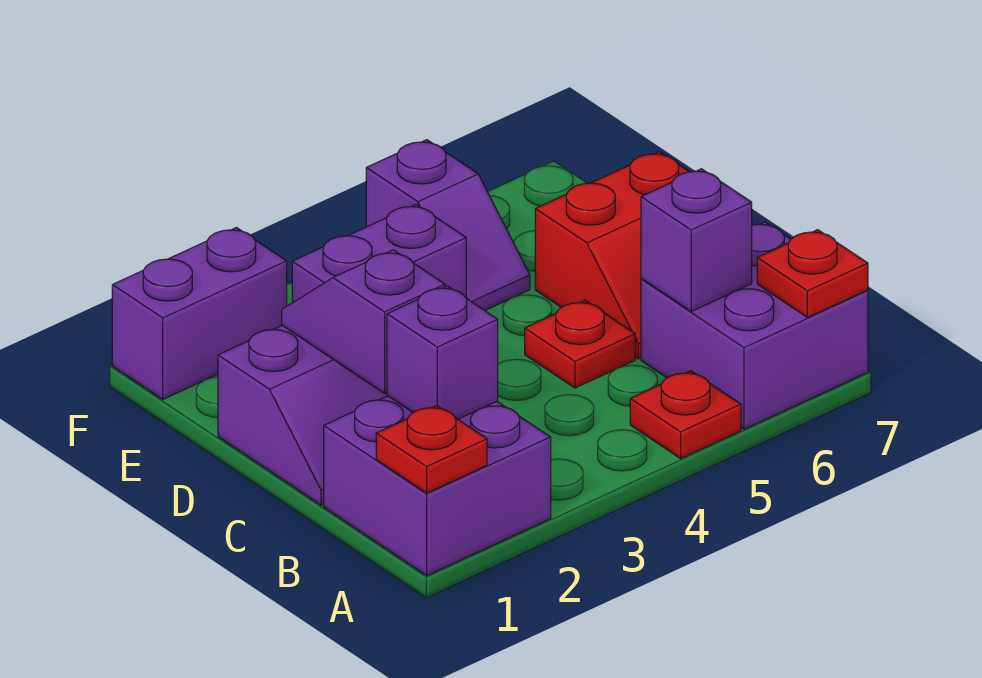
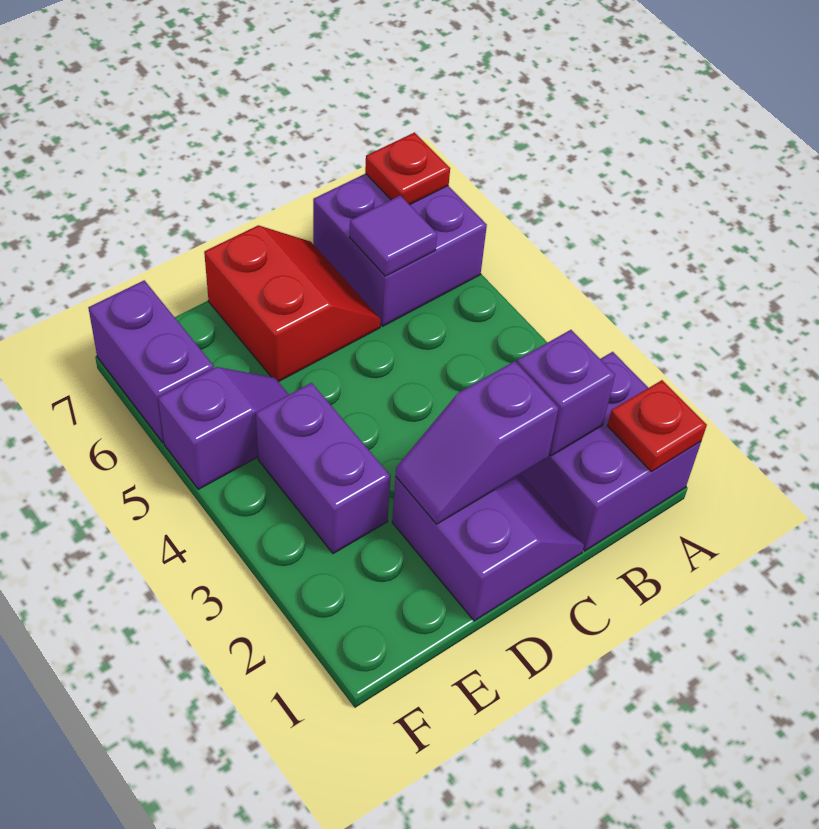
red 1x1 plate [630,371,741,458] -> none
purple 1x1 brick [641,169,752,311] -> purple 1x1 tile [349,195,437,276]
red 1x1 plate [525,300,635,388] -> none
purple 1x2 brick [112,228,287,399] -> purple 1x2 brick moved to [88,280,214,443]

